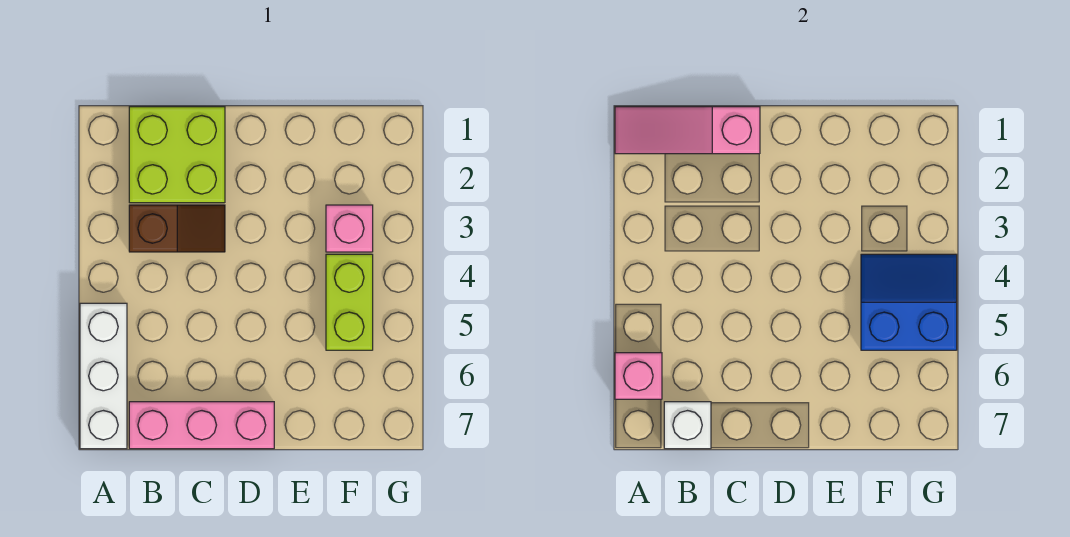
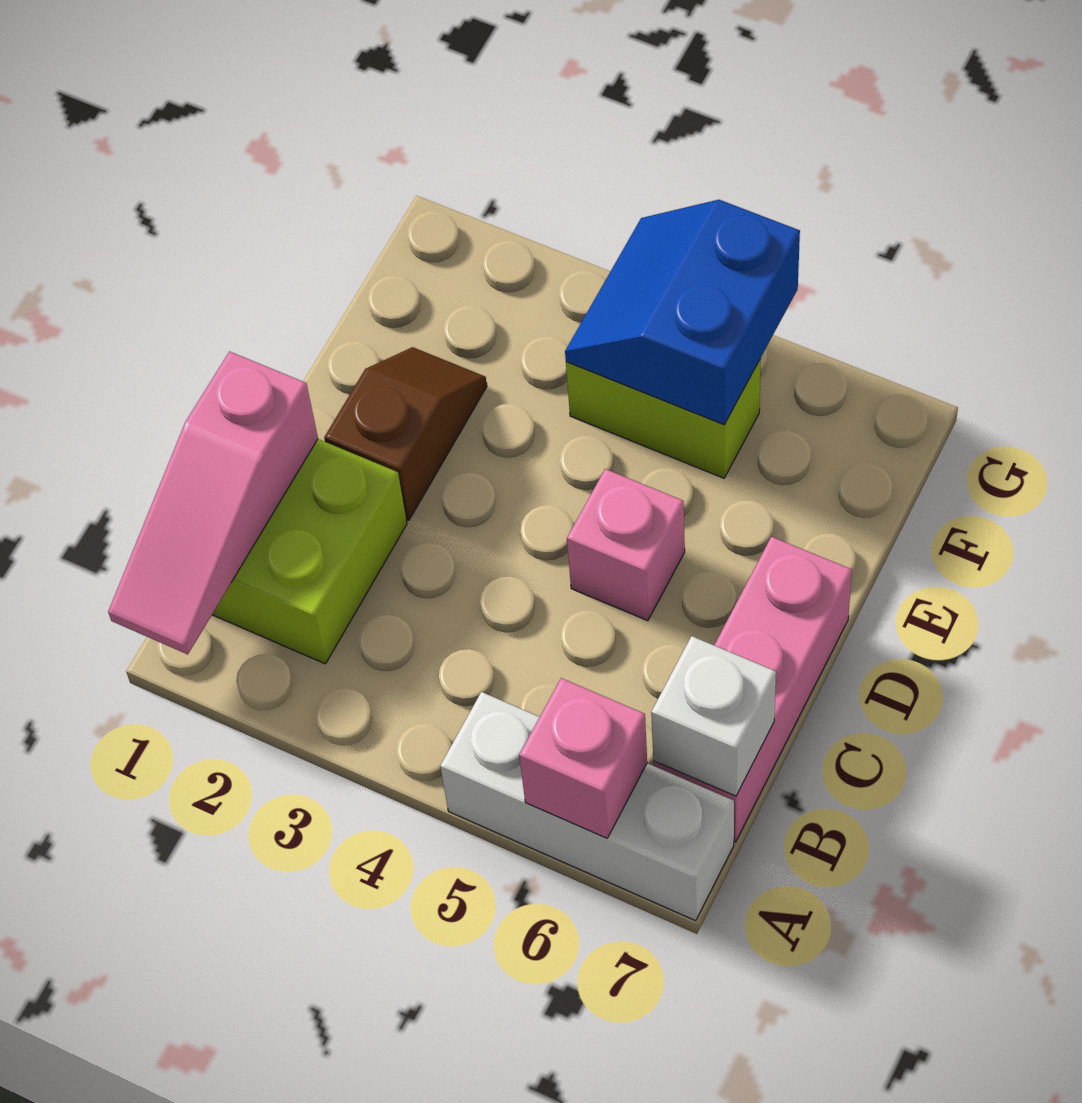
brown 1x2 slope [129,205,225,252] -> brown 1x2 slope moved to [324,347,487,521]
pink 1x1 brick [326,205,373,252] -> pink 1x1 brick moved to [567,469,685,621]

